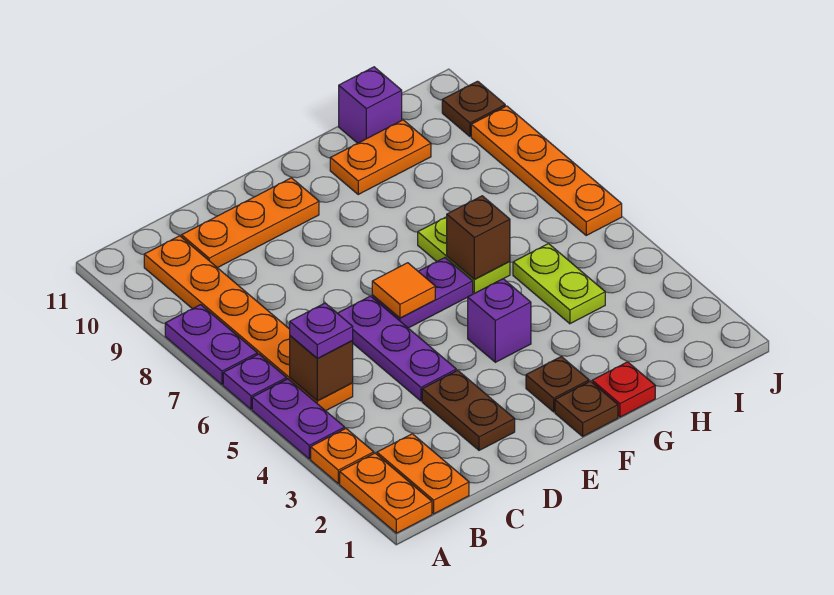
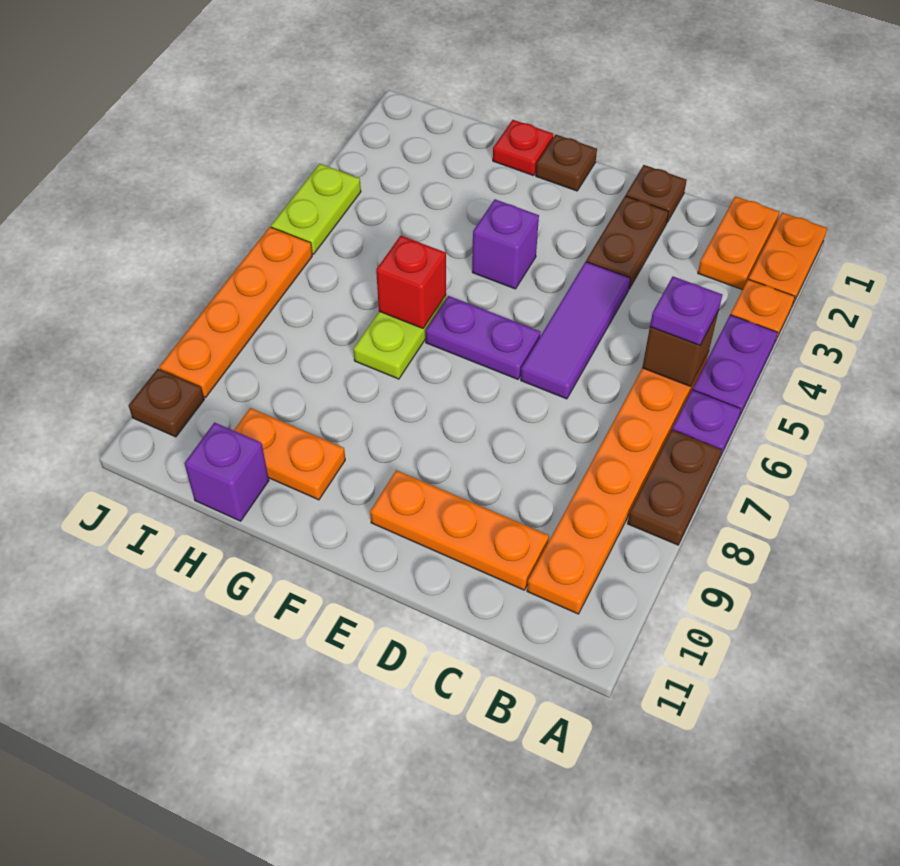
purple 1x2 plate [165,305,257,385] -> brown 1x2 plate [628,430,722,545]
purple 1x3 plate [338,296,456,401] -> purple 1x3 tile [521,262,630,399]
orange 1x1 tile [372,263,435,318] -> none
brown 1x1 plate [526,357,589,412] -> brown 1x1 plate moved to [626,165,687,222]
brown 1x1 brick [447,196,510,279] -> red 1x1 brick [376,236,446,328]
lime 1x2 plate [513,244,605,324] -> lime 1x2 plate moved to [271,164,361,254]

